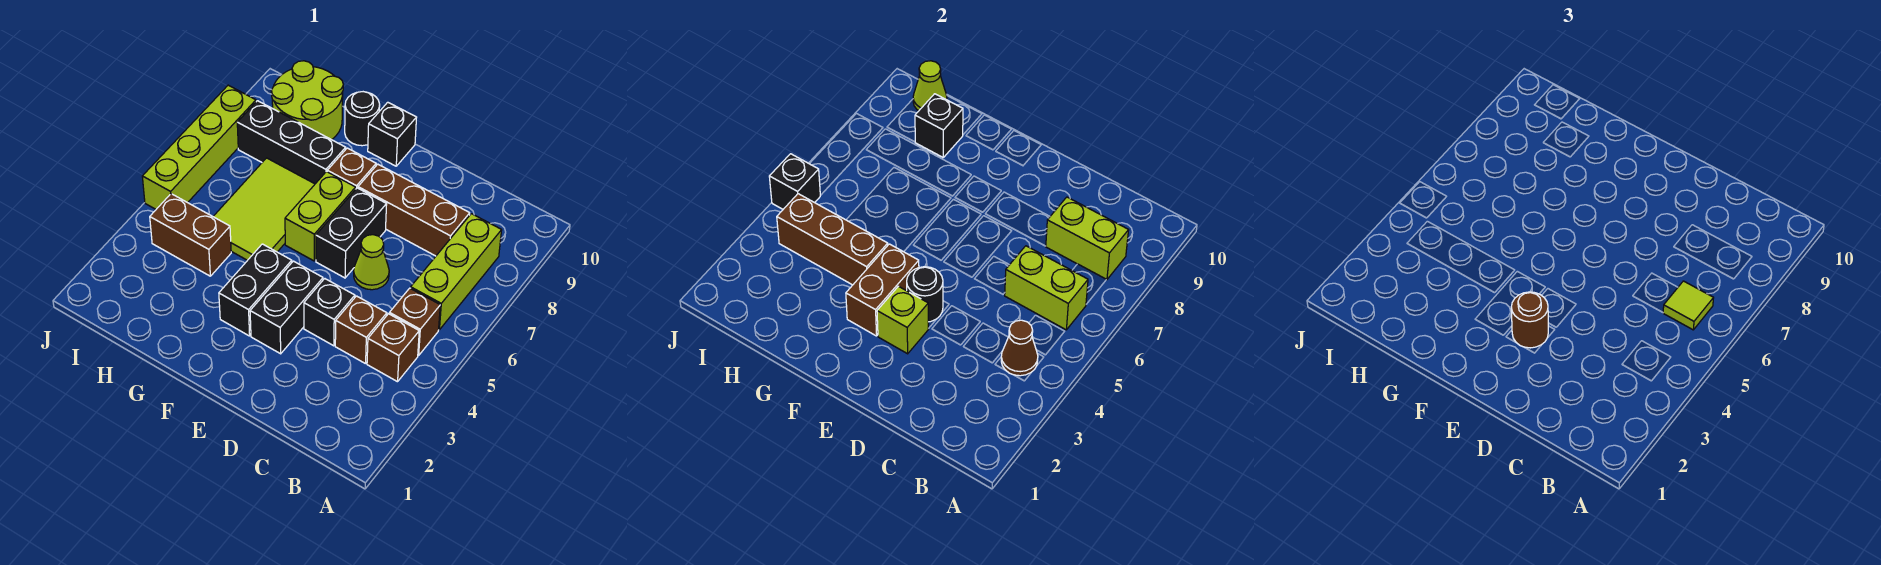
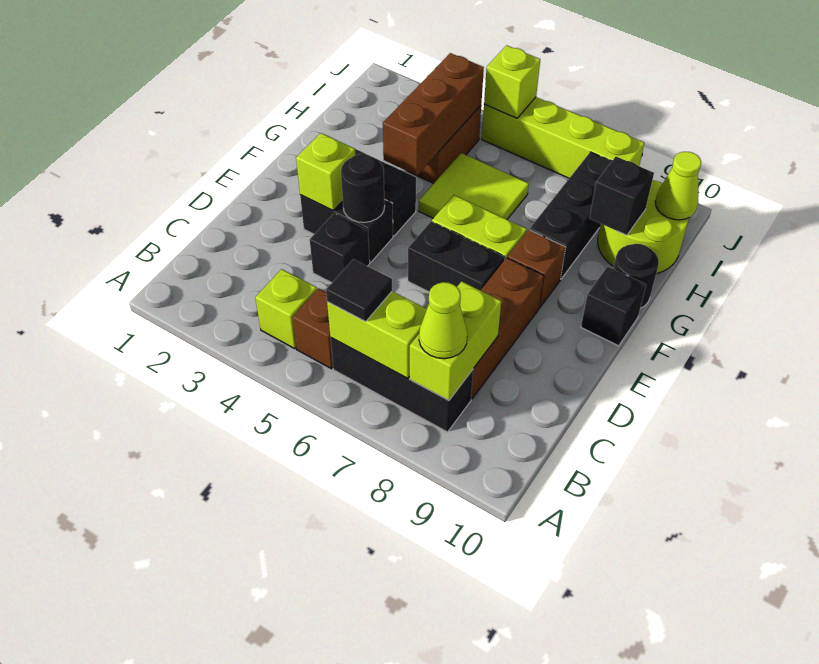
brown 1x1 brick [367,314,419,382] -> lime 1x1 brick [255,269,317,349]
brown 1x1 cone [1001,320,1038,376] -> none
lime 1x3 brick [411,214,502,330] -> black 1x3 brick [330,338,473,432]
lime 1x2 brick [1005,246,1088,330] -> lime 1x2 brick turned to [327,291,427,378]
lime 1x1 tile [1663,281,1713,330] -> black 1x1 tile [326,259,392,322]
brown 1x1 brick [335,296,387,364] -> none
lime 1x1 cone [354,235,389,290] -> lime 1x1 cone moved to [419,282,467,359]
brown 1x1 round brick [1511,292,1548,348] -> none
brown 1x2 brick [846,244,919,336] -> none
lime 2x3 tile [213,158,315,260] -> lime 2x2 tile [419,153,529,219]
black 1x1 brick [769,154,820,209] -> lime 1x1 brick [484,45,540,118]

